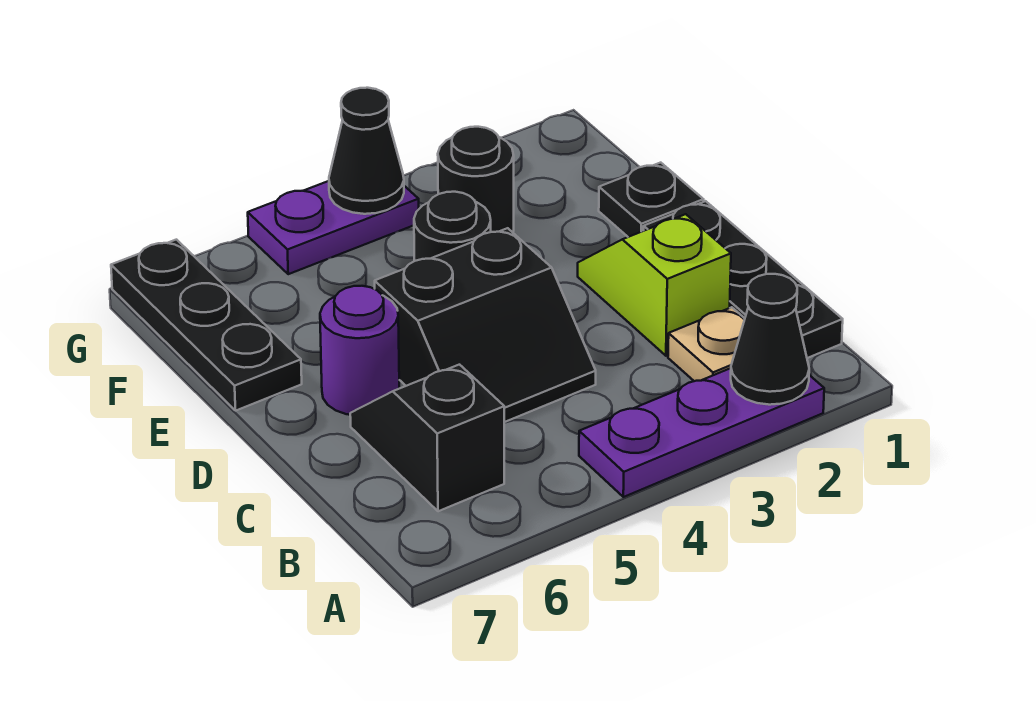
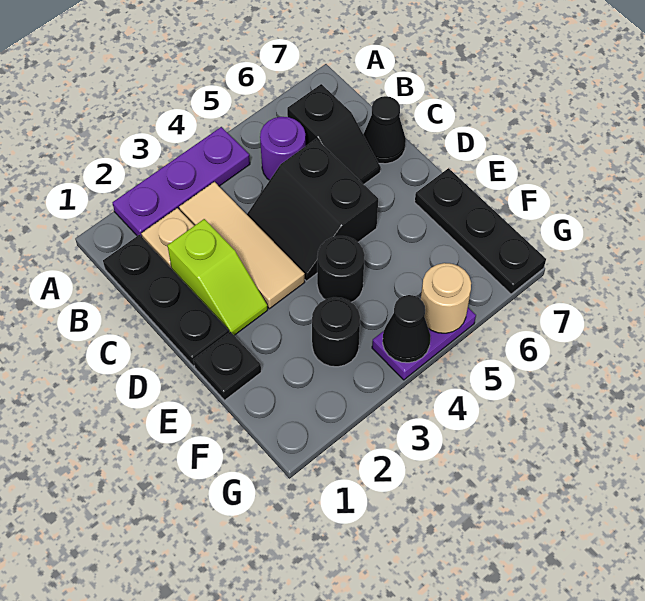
black 1x1 cone [731,274,809,405] -> black 1x1 cone moved to [363,96,406,164]
none -> tan 1x3 tile [179,182,305,309]
black 2x2 slope [375,228,596,422] -> black 2x2 slope turned to [247,139,378,281]
purple 1x1 round brick [320,286,399,415] -> purple 1x1 round brick moved to [260,117,306,180]
none -> tan 1x1 round brick [421,263,471,333]

